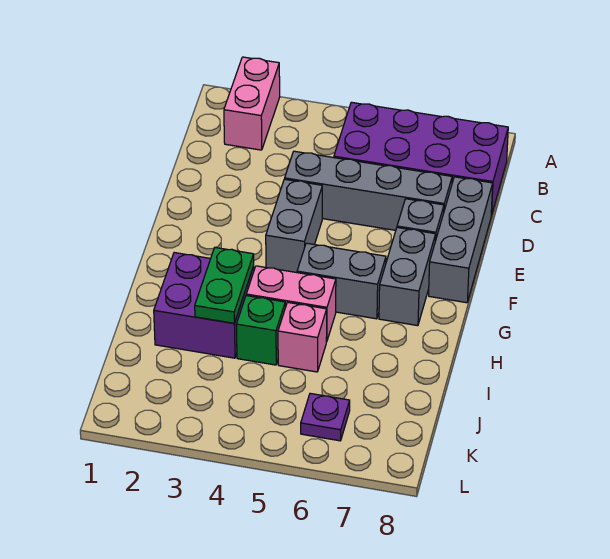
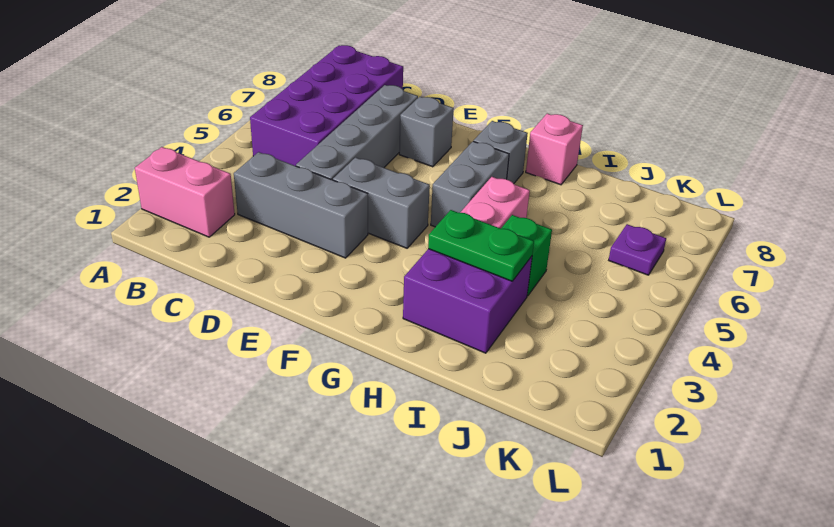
grey 1x3 brick [429,177,493,303] -> grey 1x3 brick moved to [234,152,368,258]
grey 1x2 brick [379,228,436,326] -> grey 1x1 brick [474,121,528,183]
pink 1x1 brick [278,302,327,372] -> pink 1x1 brick moved to [526,114,583,185]

